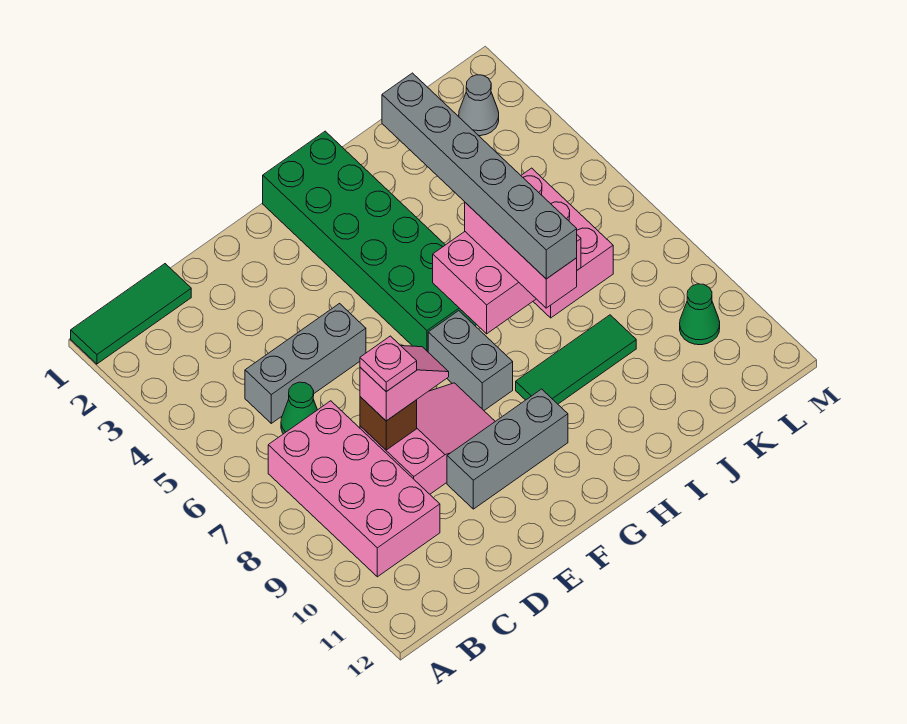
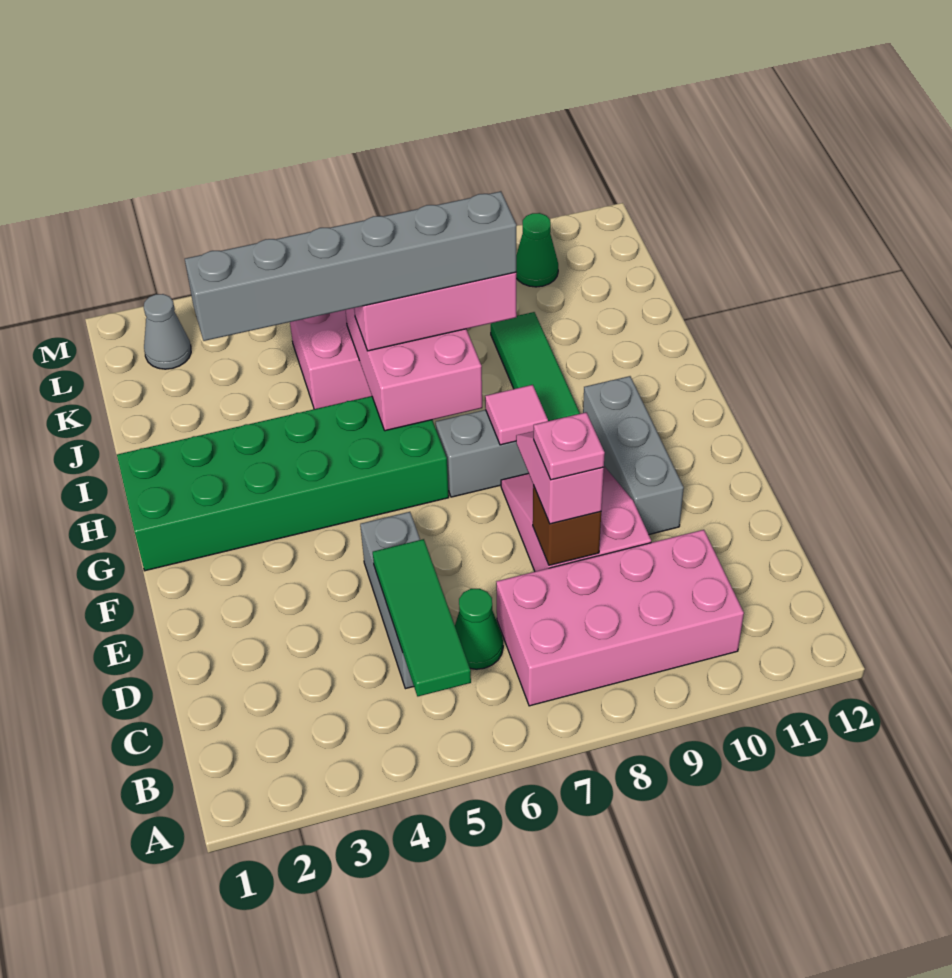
green 1x3 tile [71,264,191,364] -> green 1x3 tile moved to [373,539,471,696]
none -> pink 1x1 tile [485,385,548,445]

